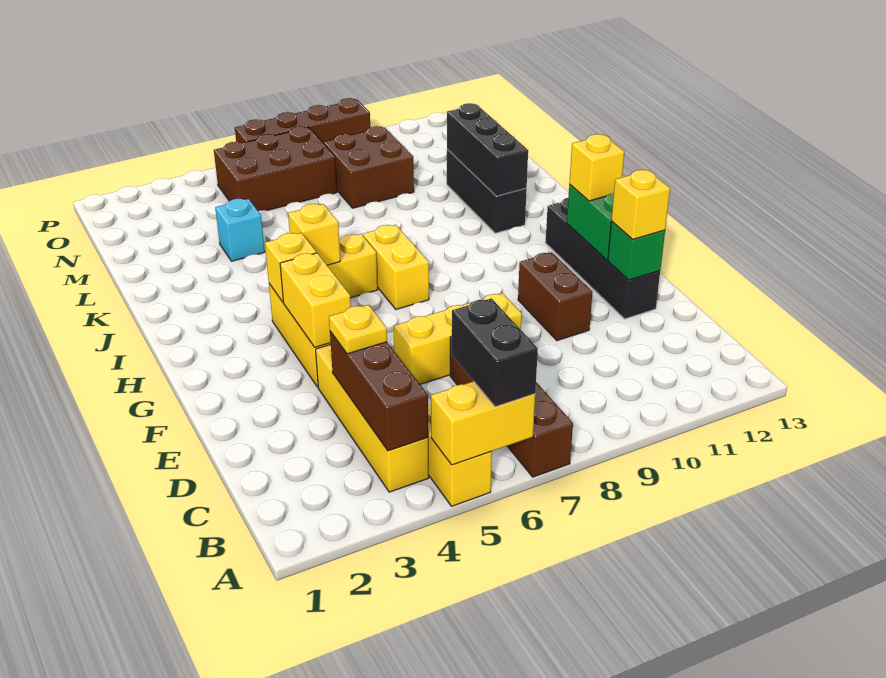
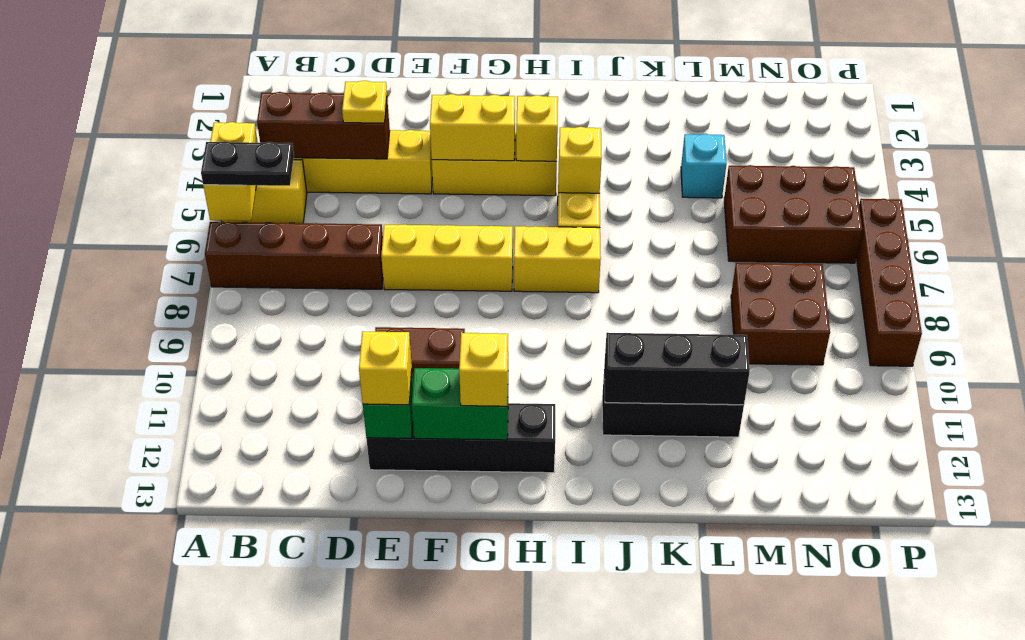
black 1x2 brick [452,298,538,407] -> black 1x2 plate [201,141,294,186]
yellow 1x3 brick [394,293,522,384] -> yellow 1x3 brick turned to [381,225,513,291]
brown 2x3 brick [214,127,337,211] -> brown 2x3 brick turned to [724,165,862,263]

